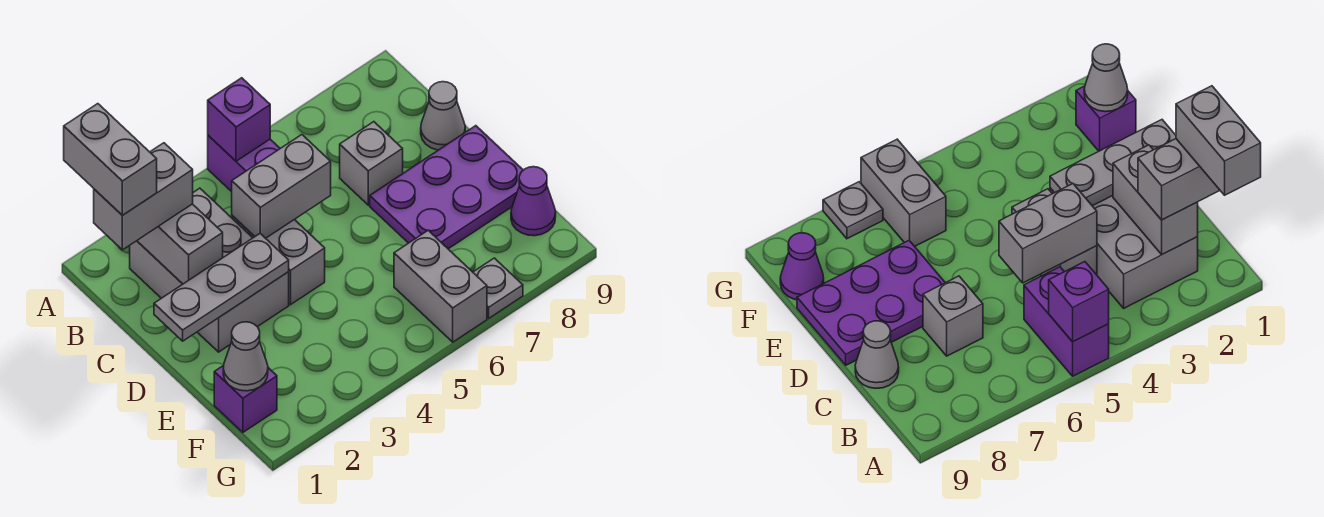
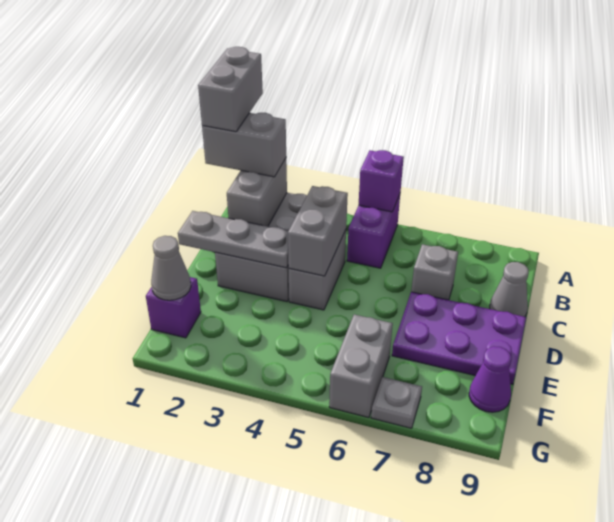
grey 1x2 brick [232,135,331,238] -> grey 1x2 brick turned to [288,186,348,276]

